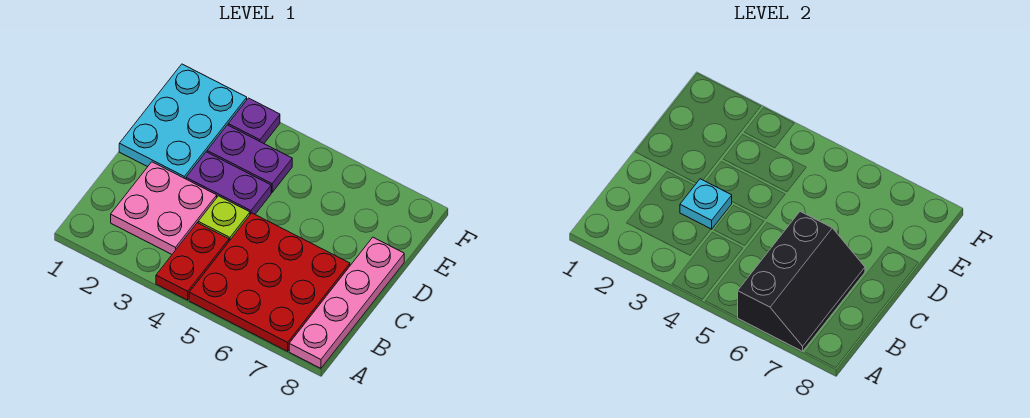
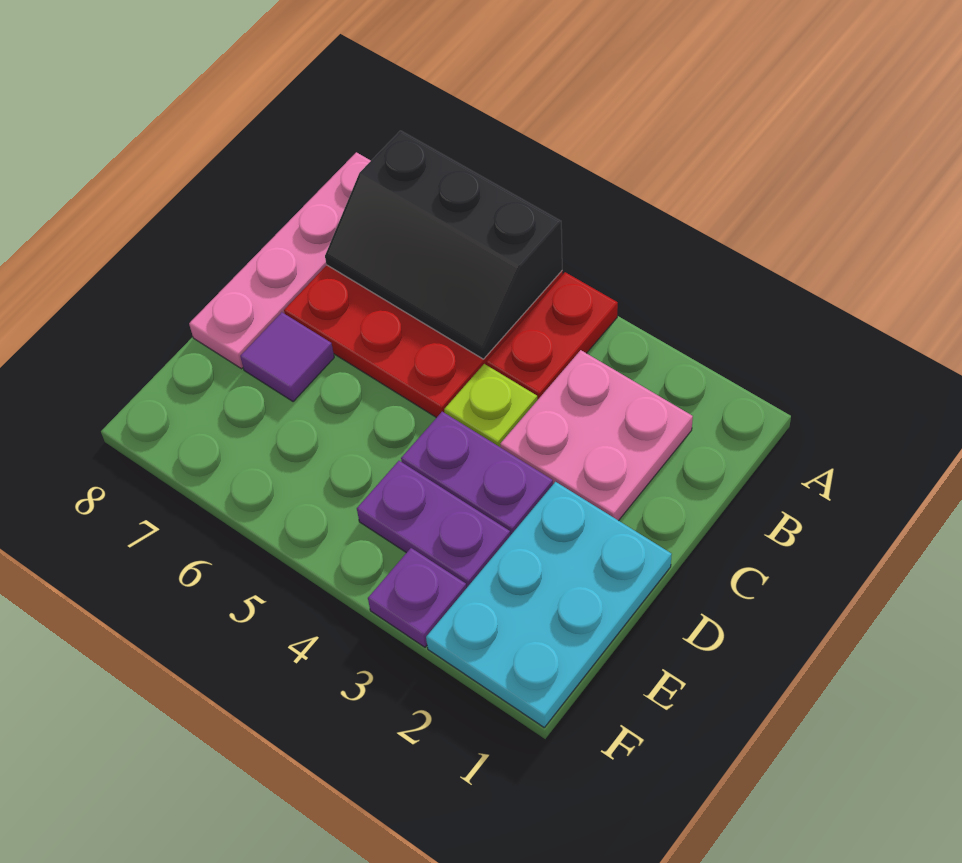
black 2x3 slope [737,212,865,351] -> black 2x3 slope turned to [325,131,562,359]
cyan 1x1 plate [680,179,732,229] -> none
none -> purple 1x1 tile [240,312,334,402]

